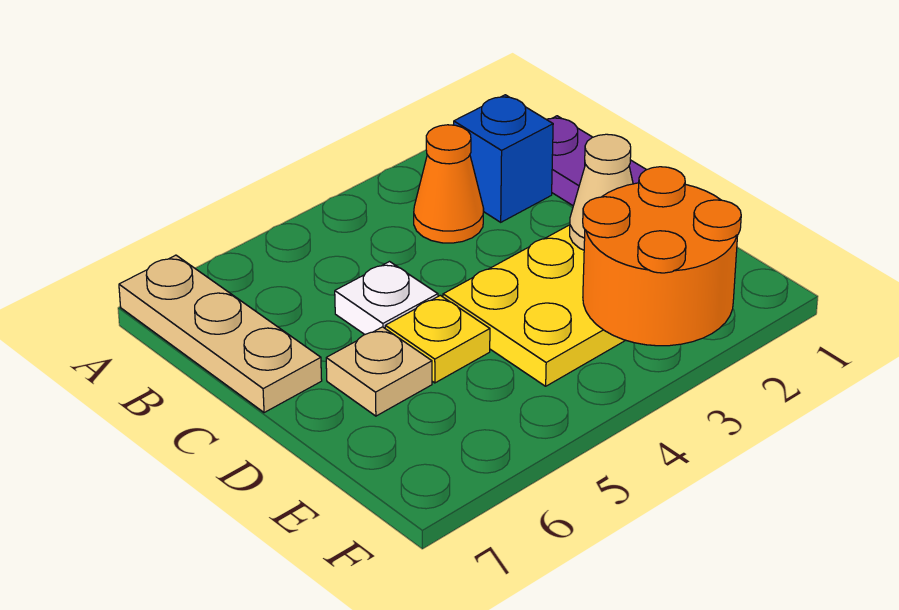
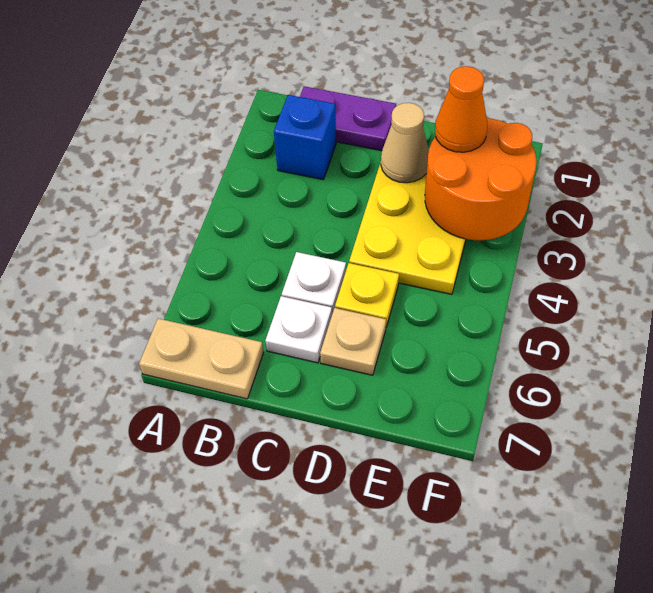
tan 1x3 plate [119,255,322,413] -> tan 1x2 plate [139,319,264,399]
orange 1x1 cone [414,125,484,243] -> orange 1x1 cone moved to [435,66,487,152]
none -> white 1x1 plate [265,296,332,363]

